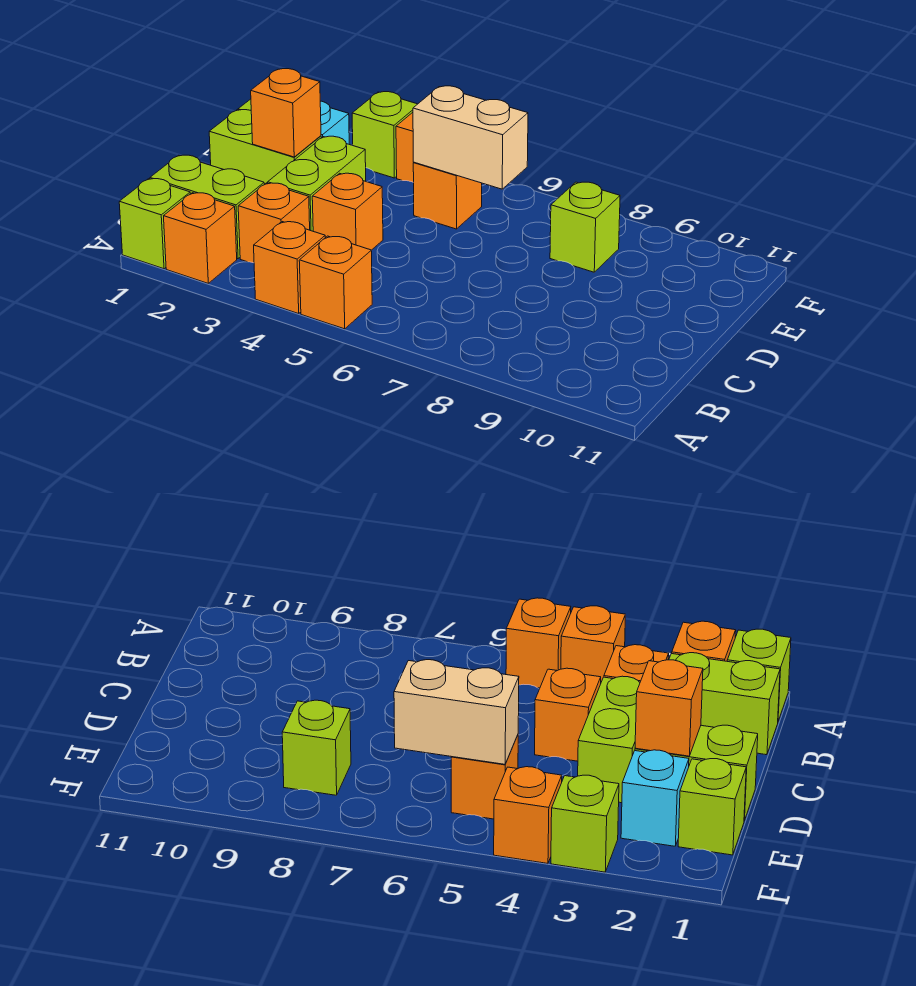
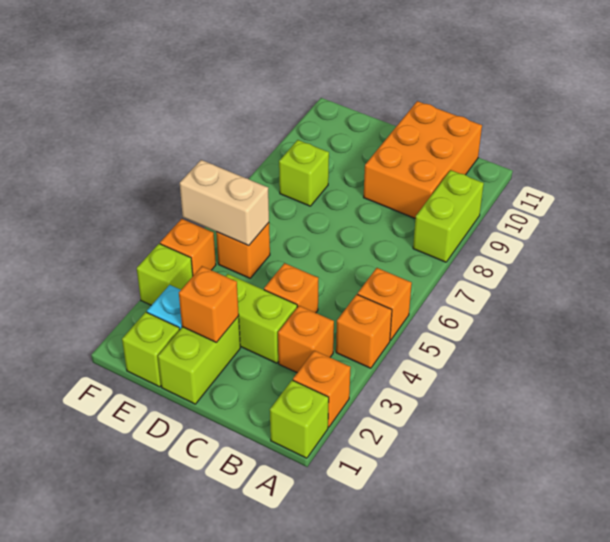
lime 1x2 brick [150,155,264,259] -> lime 1x2 brick moved to [413,170,484,262]
none -> orange 2x3 brick [364,101,482,218]
tan 1x2 brick [413,86,528,189] -> tan 1x2 brick turned to [180,160,269,246]

